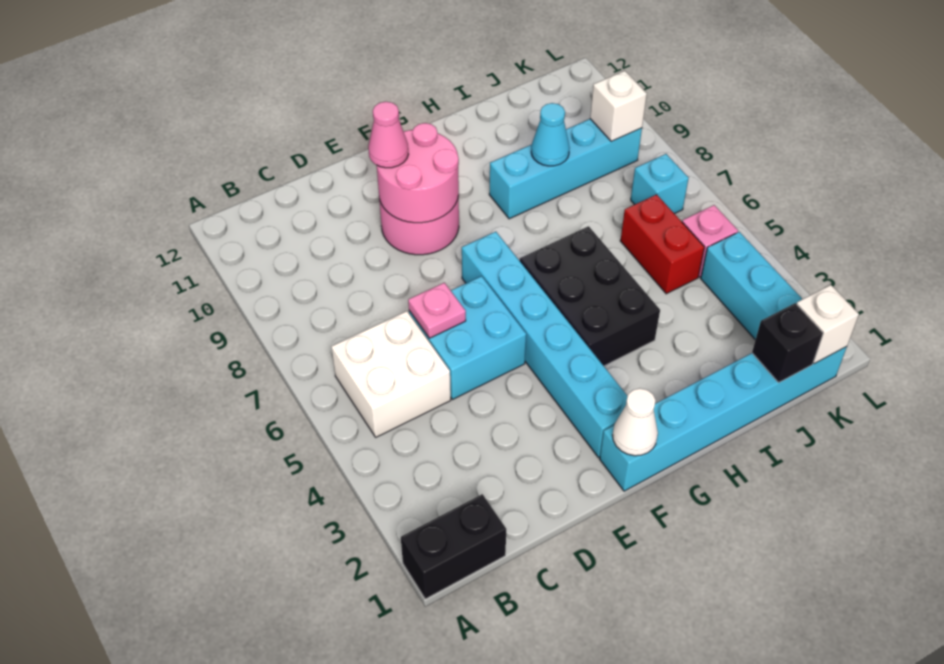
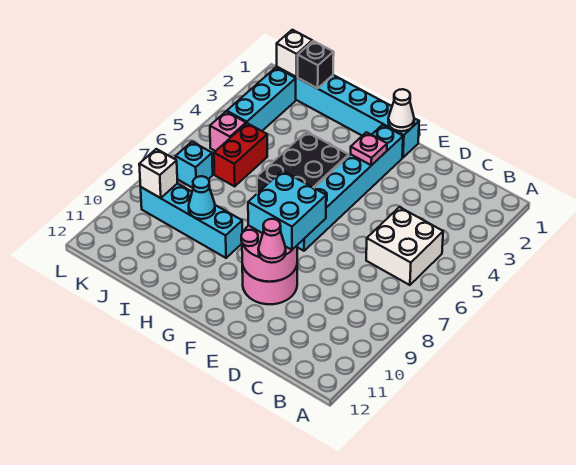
black 1x2 brick [401,494,506,599] -> none
cyan 2x2 brick [409,276,526,399] -> cyan 2x2 brick moved to [248,171,326,250]
pink 1x1 plate [408,283,466,338] -> pink 1x1 plate moved to [351,132,387,165]

